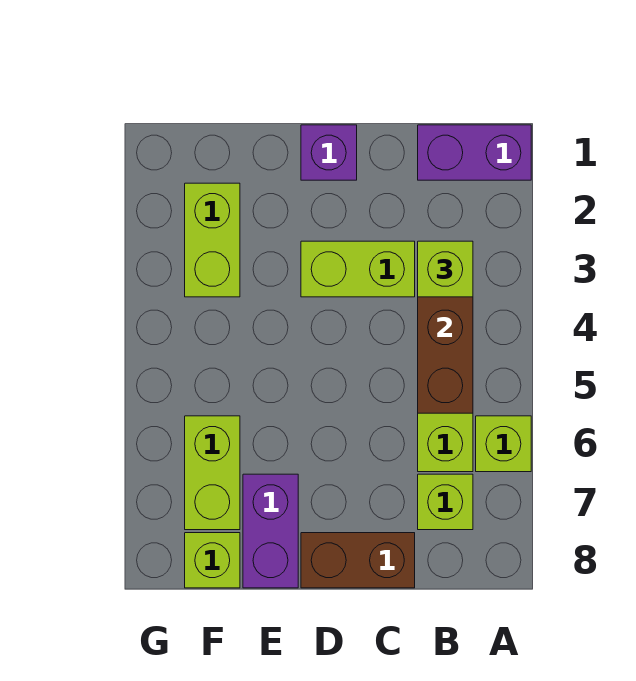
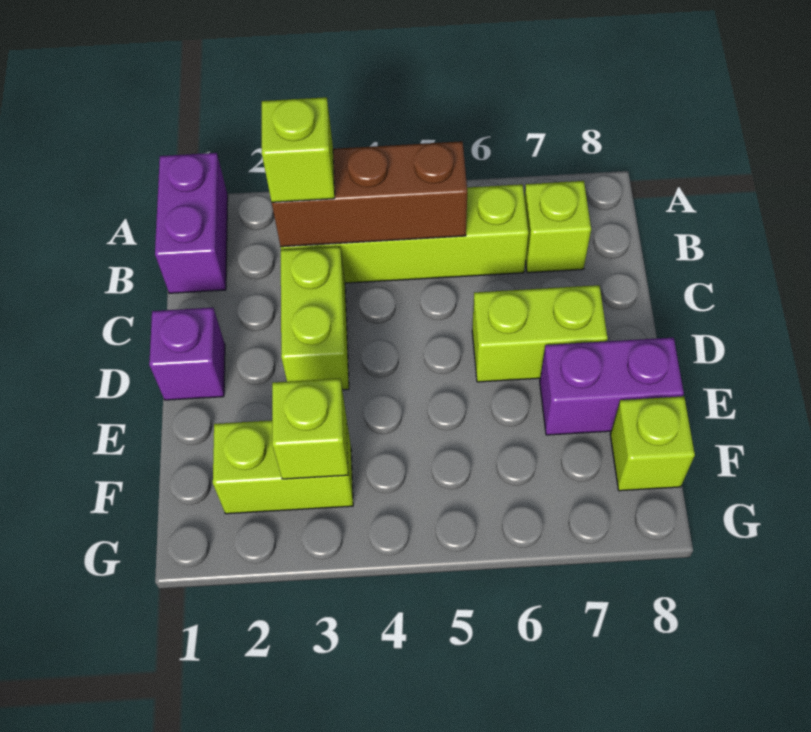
lime 1x1 brick [476,416,531,472] -> lime 1x1 brick moved to [272,379,348,479]
brown 1x2 brick [301,533,415,588] -> none
lime 1x2 brick [185,416,240,530] -> lime 1x2 brick moved to [472,285,608,382]

